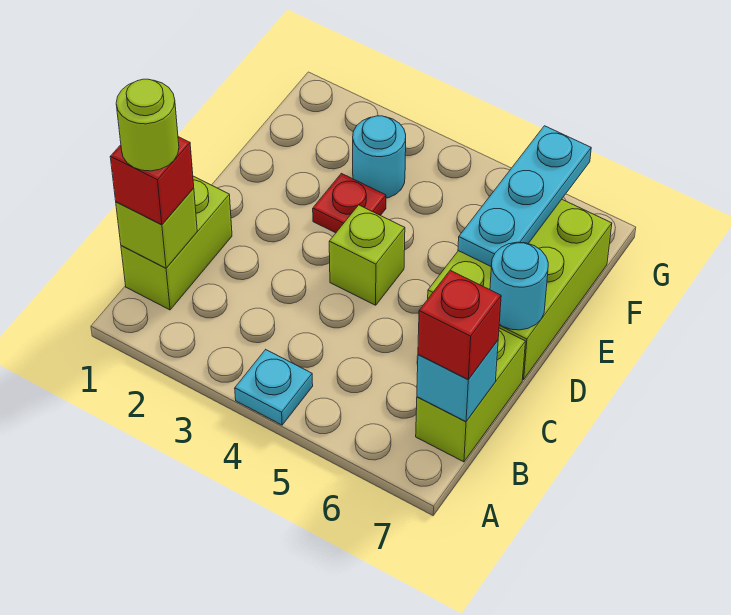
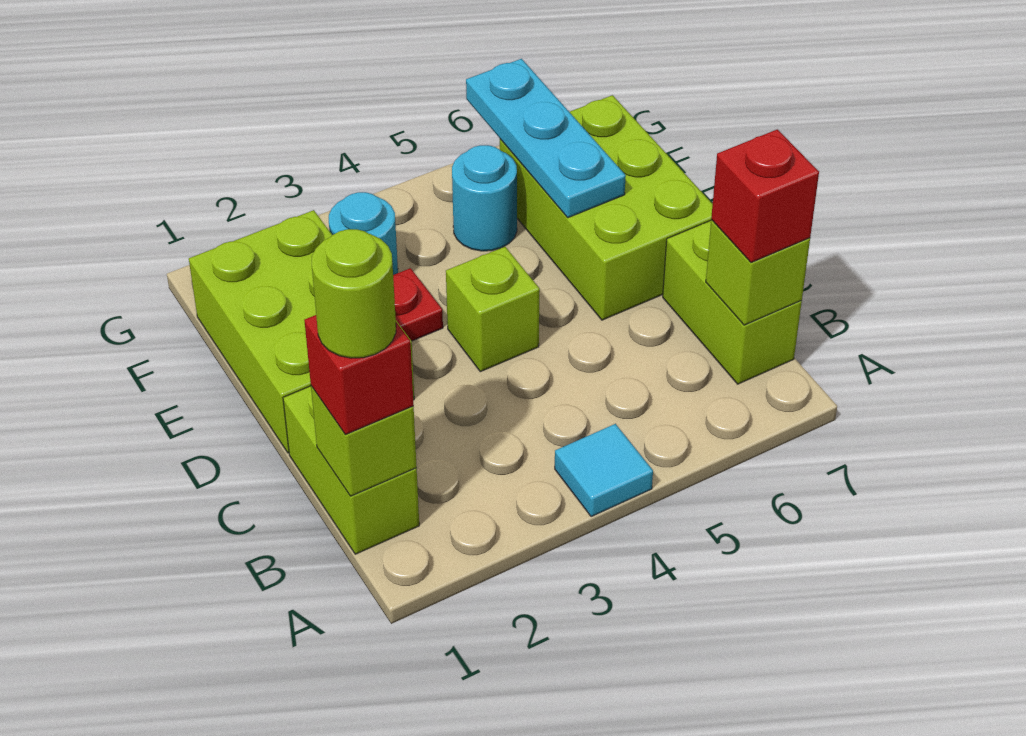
cyan 1x1 plate [235,350,313,425] -> cyan 1x1 tile [555,424,653,517]
cyan 1x1 brick [417,341,498,421] -> lime 1x1 brick [706,220,810,325]
none -> lime 2x3 brick [189,210,414,453]
cyan 1x1 round brick [490,242,548,330] -> cyan 1x1 round brick moved to [452,145,517,251]

